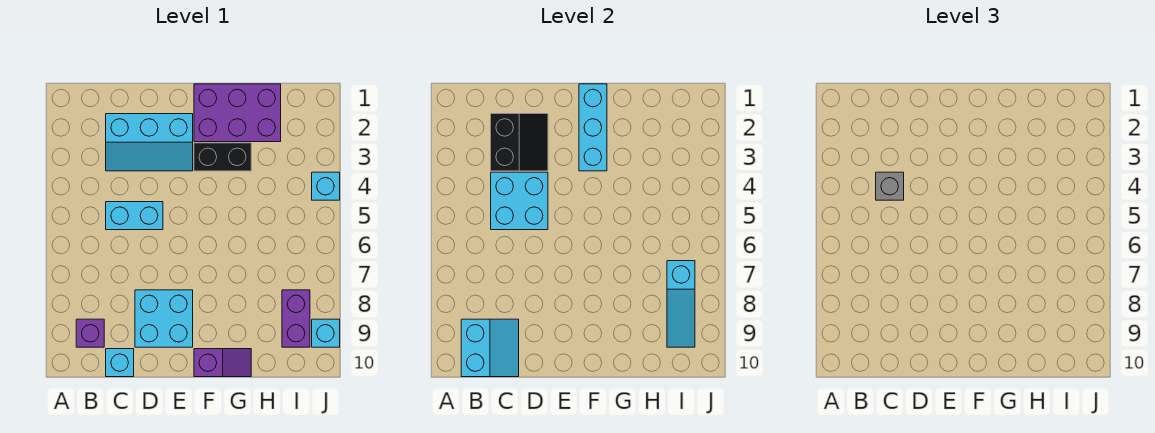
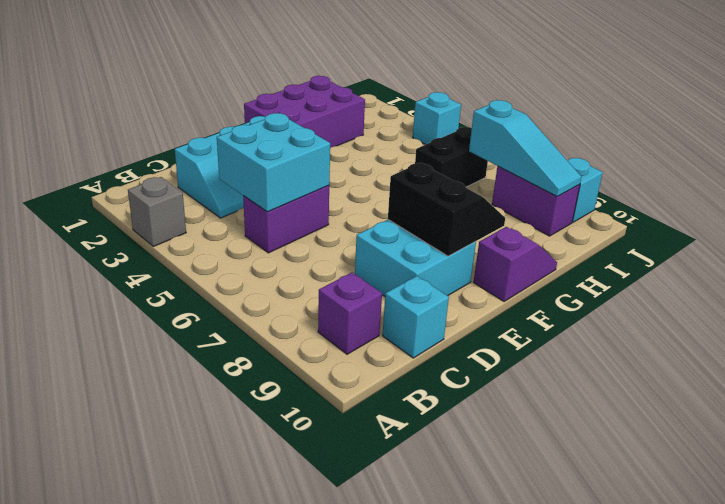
cyan 2x2 slope [461,319,519,377] -> none
black 2x2 slope [491,114,548,171] -> black 2x2 slope moved to [388,163,505,256]
grey 1x1 brick [876,172,904,200] -> grey 1x1 brick moved to [128,177,186,247]
cyan 1x2 brick [106,202,163,230] -> purple 1x2 brick [243,186,329,253]
cyan 1x3 brick [579,84,607,171] -> none
black 1x2 brick [194,143,251,171] -> black 1x2 brick moved to [415,127,488,187]

